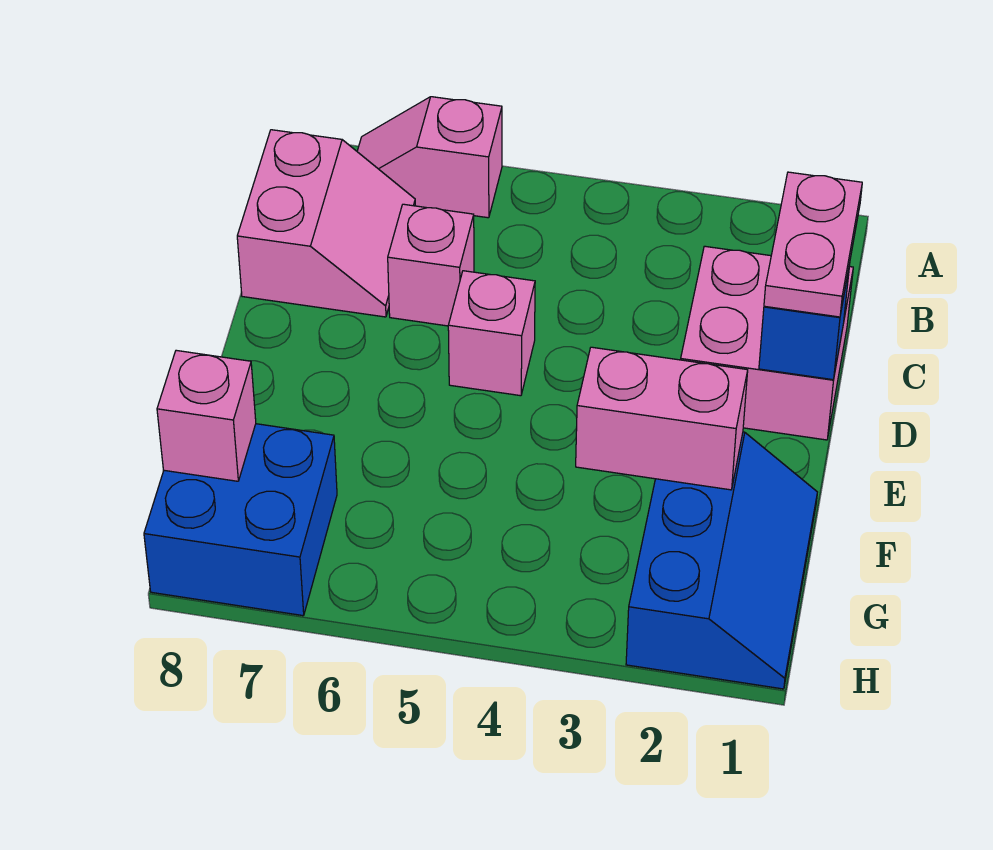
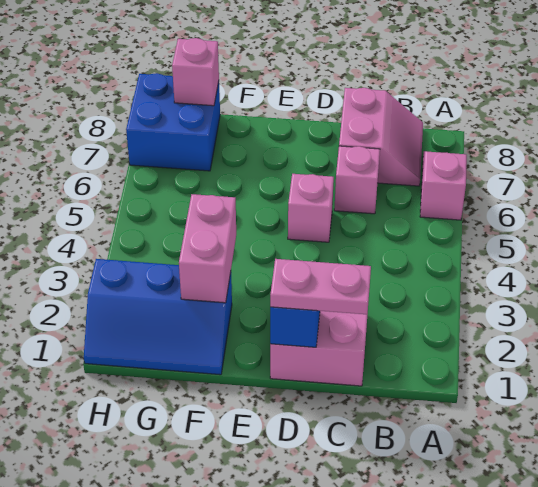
pink 2x2 slope [237,130,415,317] -> pink 2x2 slope turned to [339,88,423,186]

